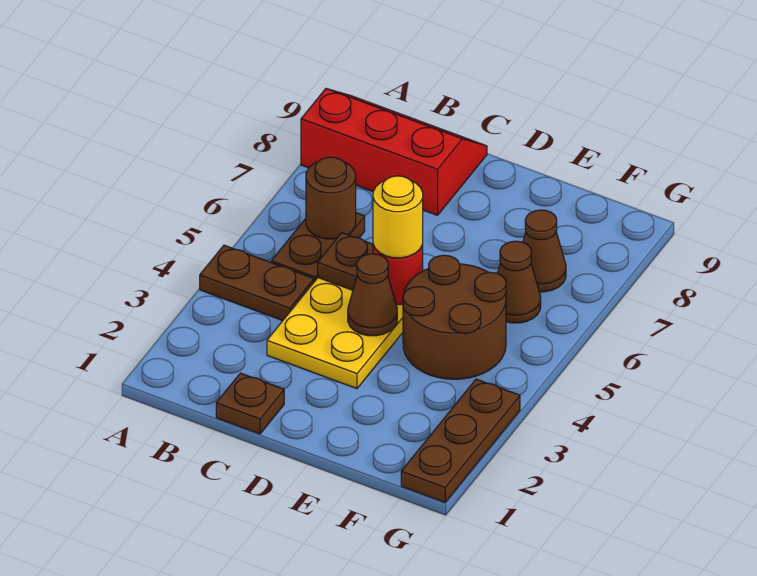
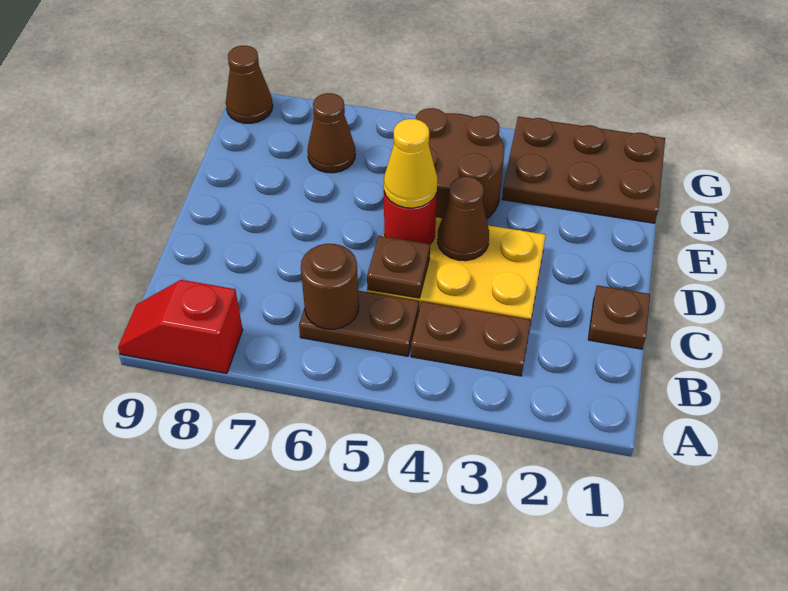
brown 1x2 plate [200,245,314,321] -> brown 1x2 plate turned to [411,301,531,376]
red 2x3 slope [301,89,487,215] -> red 1x2 slope [118,280,243,373]
yellow 1x1 round brick [373,176,423,258] -> yellow 1x1 cone [384,119,437,208]
brown 1x1 cone [497,241,541,323] -> brown 1x1 cone moved to [226,46,273,123]
brown 1x3 plate [401,379,520,502] -> brown 2x3 plate [502,117,665,223]

